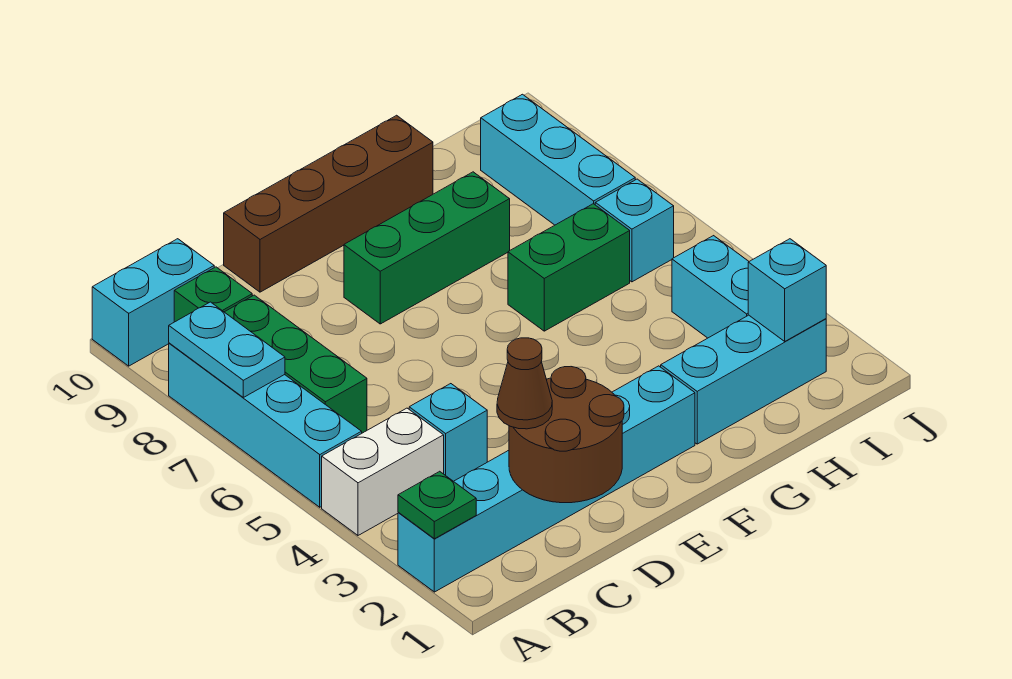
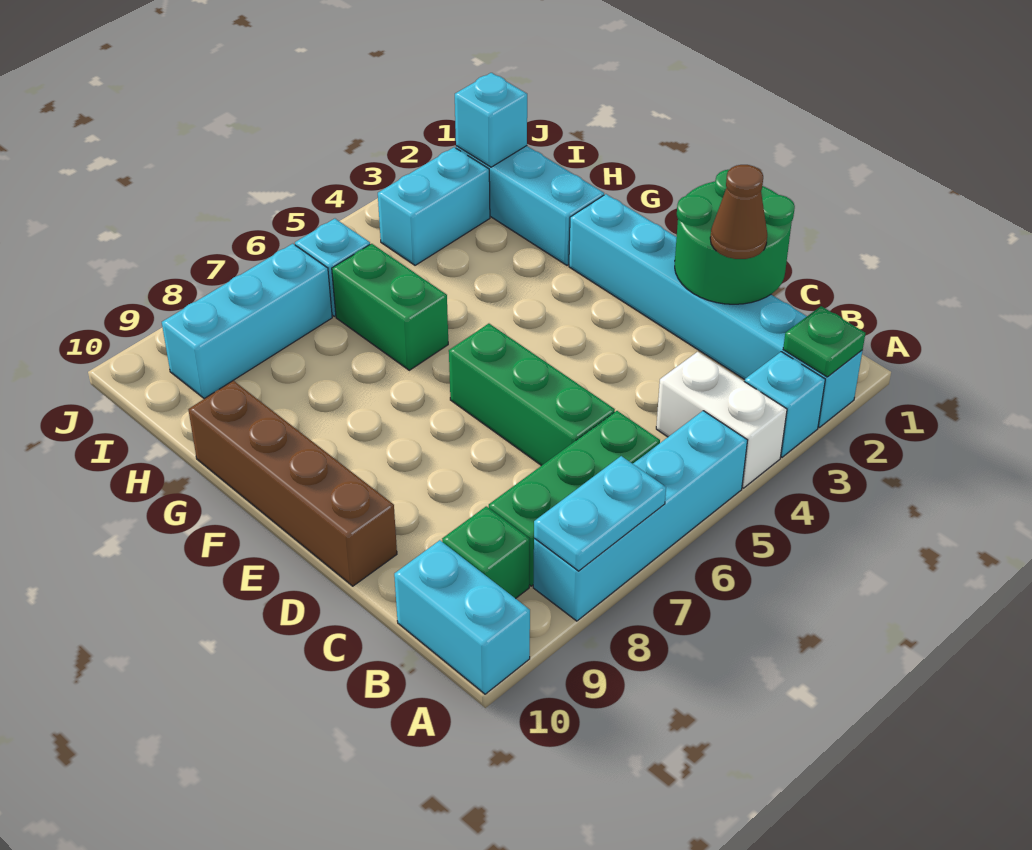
brown 2x2 round brick [509,367,624,503] -> green 2x2 round brick [675,169,795,304]
cyan 1x1 brick [409,384,487,481] -> cyan 1x1 brick moved to [744,352,825,457]
green 1x3 brick [344,172,510,324] -> green 1x3 brick moved to [449,324,615,466]

